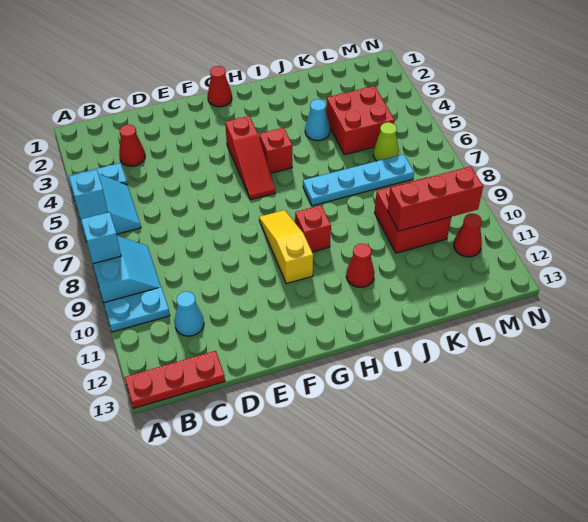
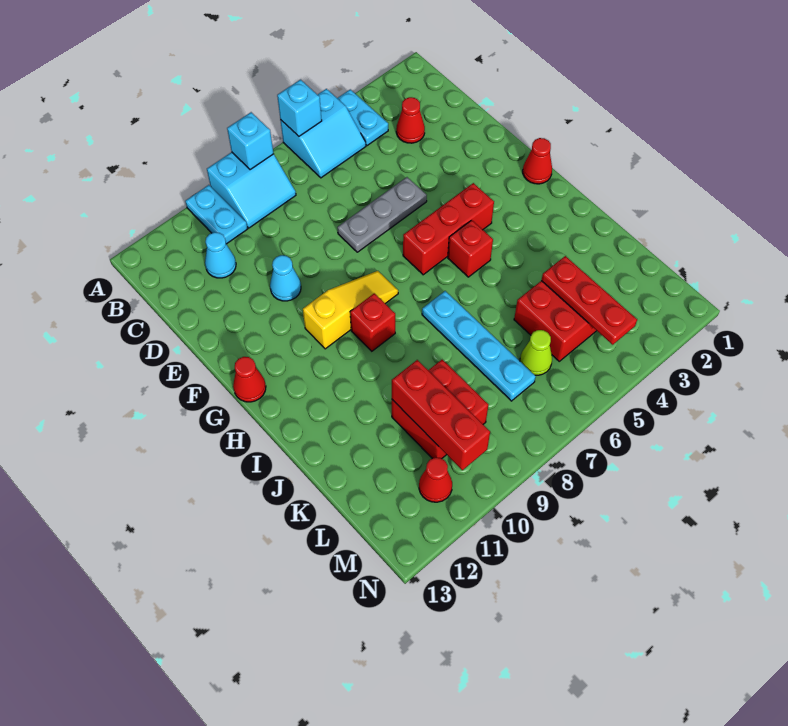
red 1x3 plate [125,351,225,408] -> red 1x3 plate moved to [541,256,637,345]
none -> grey 1x3 plate [337,177,427,252]
red 1x3 slope [225,116,275,200] -> red 1x3 brick [403,183,494,275]
red 1x1 cone [346,244,374,287] -> red 1x1 cone moved to [233,357,266,402]
cyan 1x1 cone [305,99,330,140] -> cyan 1x1 cone moved to [270,255,301,301]

